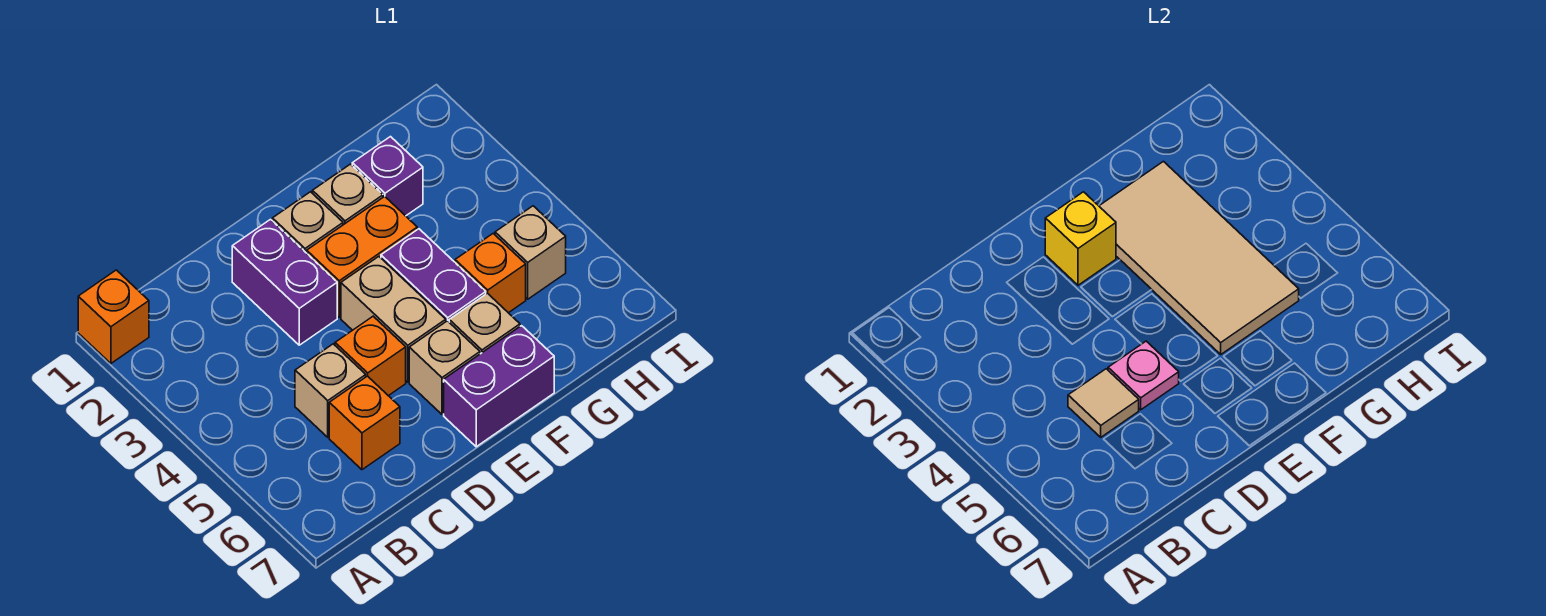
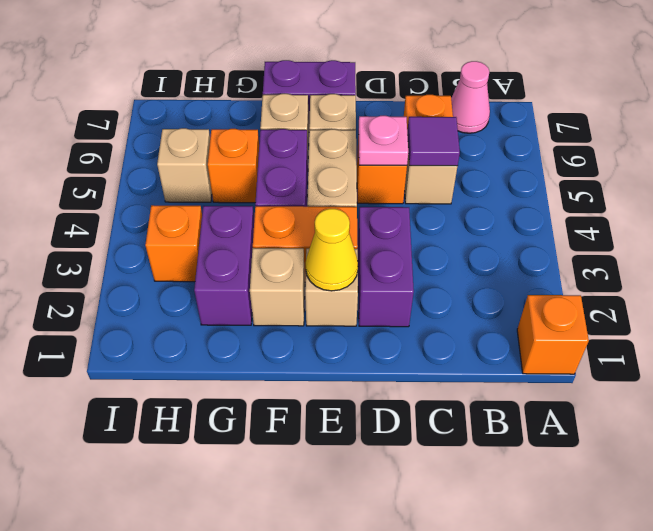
none -> pink 1x1 cone [451,61,490,133]
tan 1x1 tile [1068,369,1139,437] -> purple 1x1 tile [407,117,460,166]
yellow 1x1 brick [1045,192,1116,285] -> yellow 1x1 cone [306,209,358,291]
tan 2x4 tile [1099,161,1299,354] -> none
purple 1x1 brick [352,137,423,216] -> purple 1x2 brick [194,206,254,325]
none -> orange 1x1 brick [145,205,202,282]

